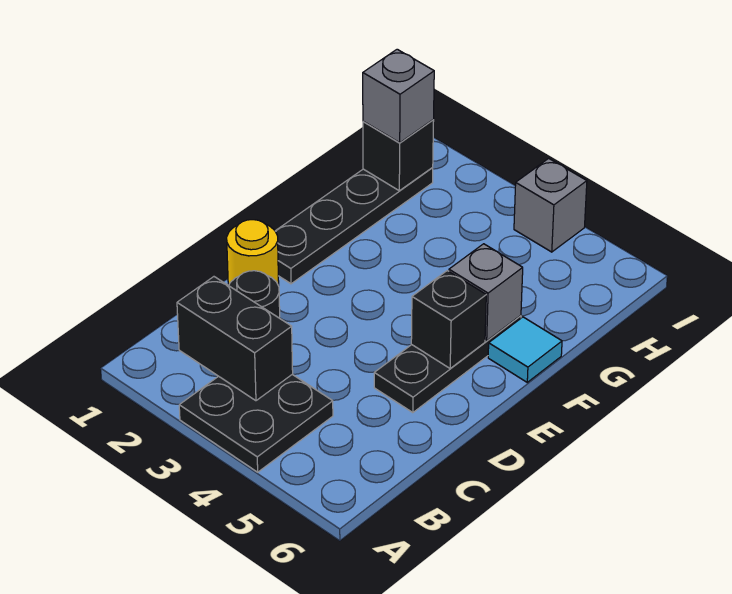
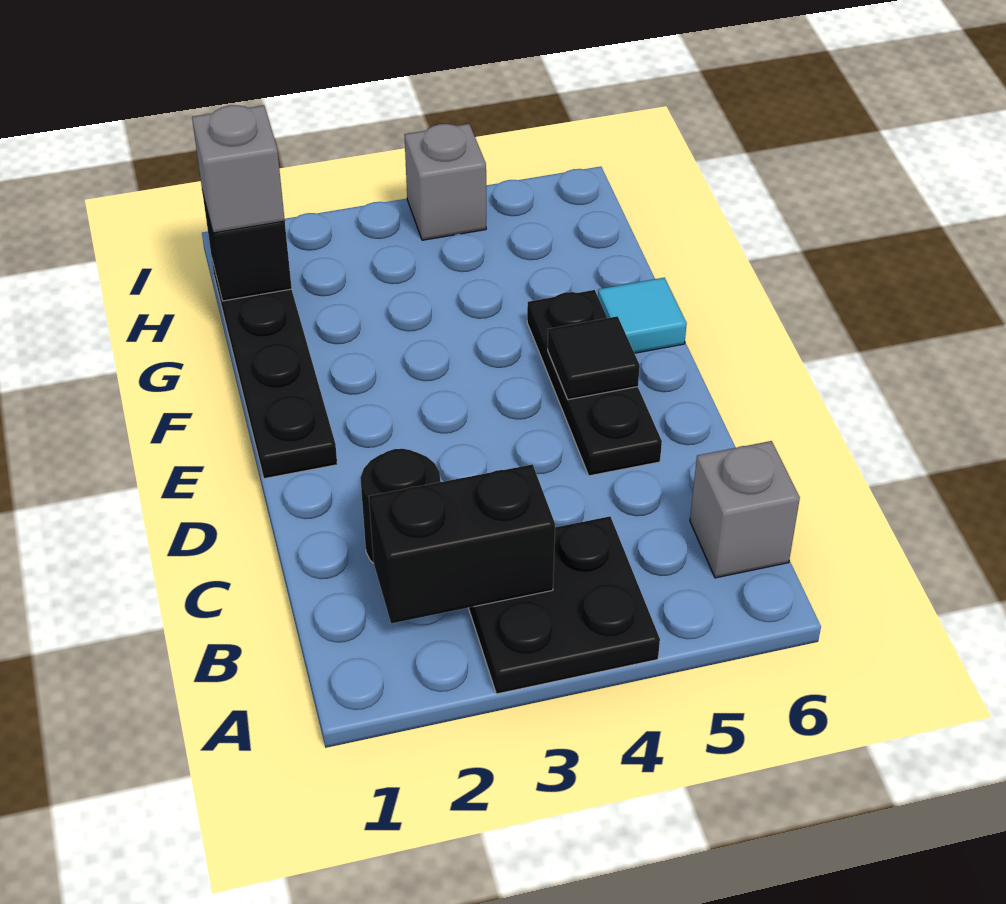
yellow 1x1 round brick [227,220,279,286] -> none
black 1x1 brick [411,271,486,369] -> black 1x1 tile [548,316,640,400]
grey 1x1 brick [449,244,523,341] -> grey 1x1 brick moved to [690,441,800,578]

